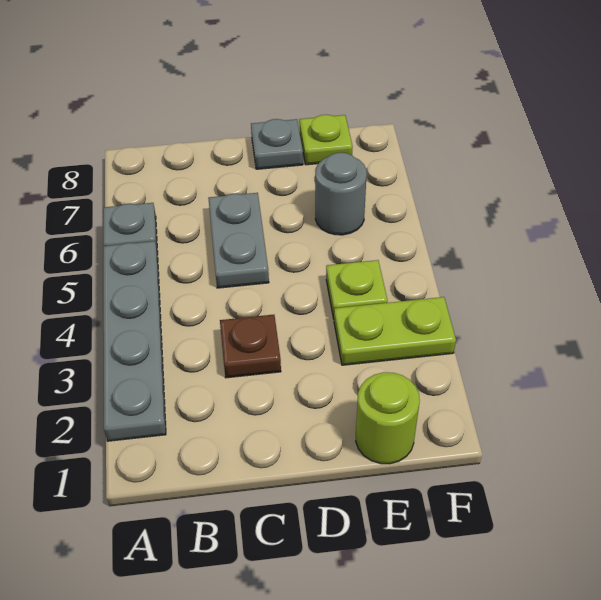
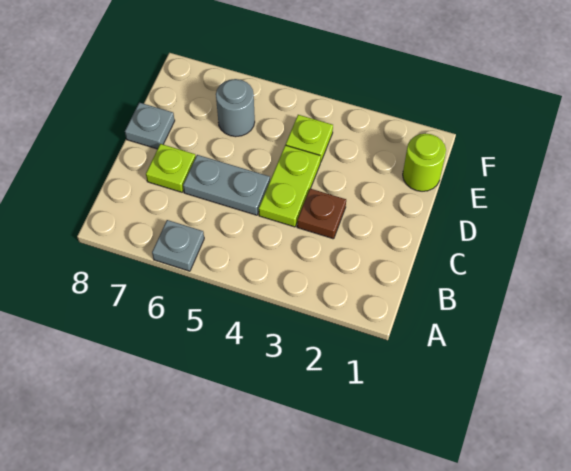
grey 1x4 plate [103,241,166,441] -> none
lime 1x2 plate [334,297,456,365] -> lime 1x2 plate moved to [259,145,321,227]
lime 1x1 plate [299,115,353,165] -> lime 1x1 plate moved to [146,144,196,192]

